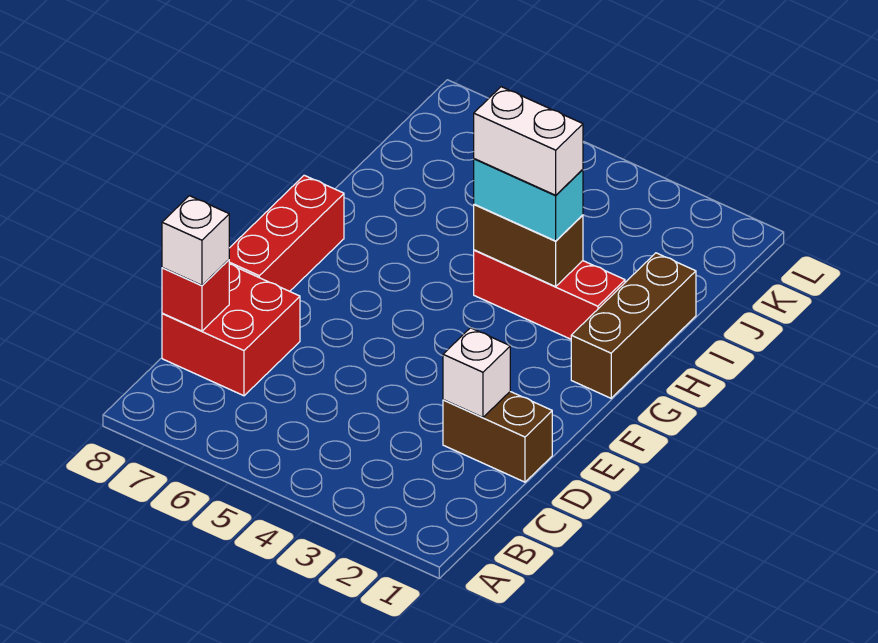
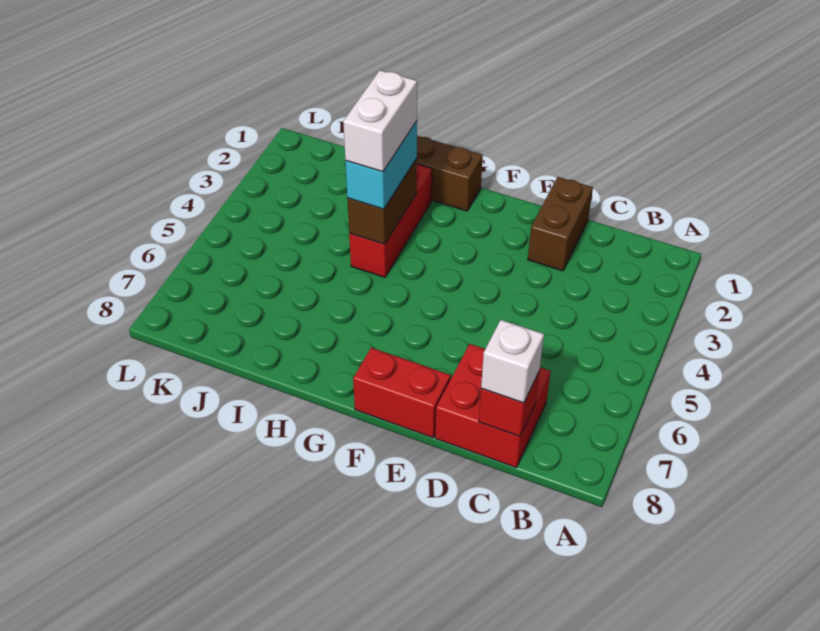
white 1x1 brick [443,328,510,417] -> none
red 1x3 brick [229,175,344,291] -> red 1x2 brick [353,348,451,438]

